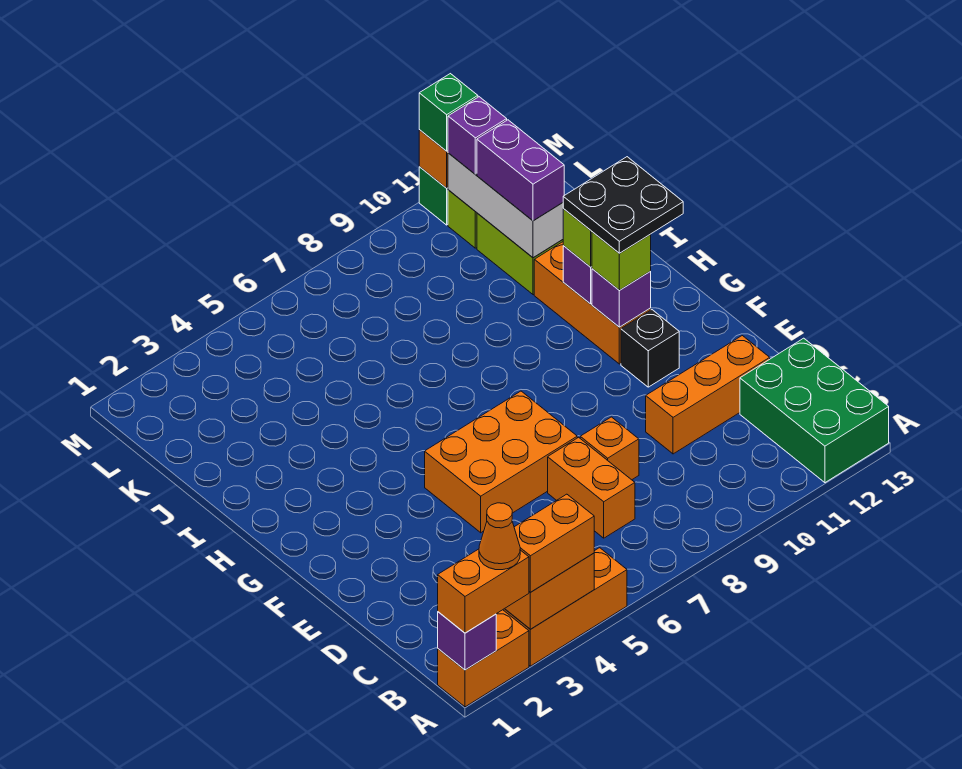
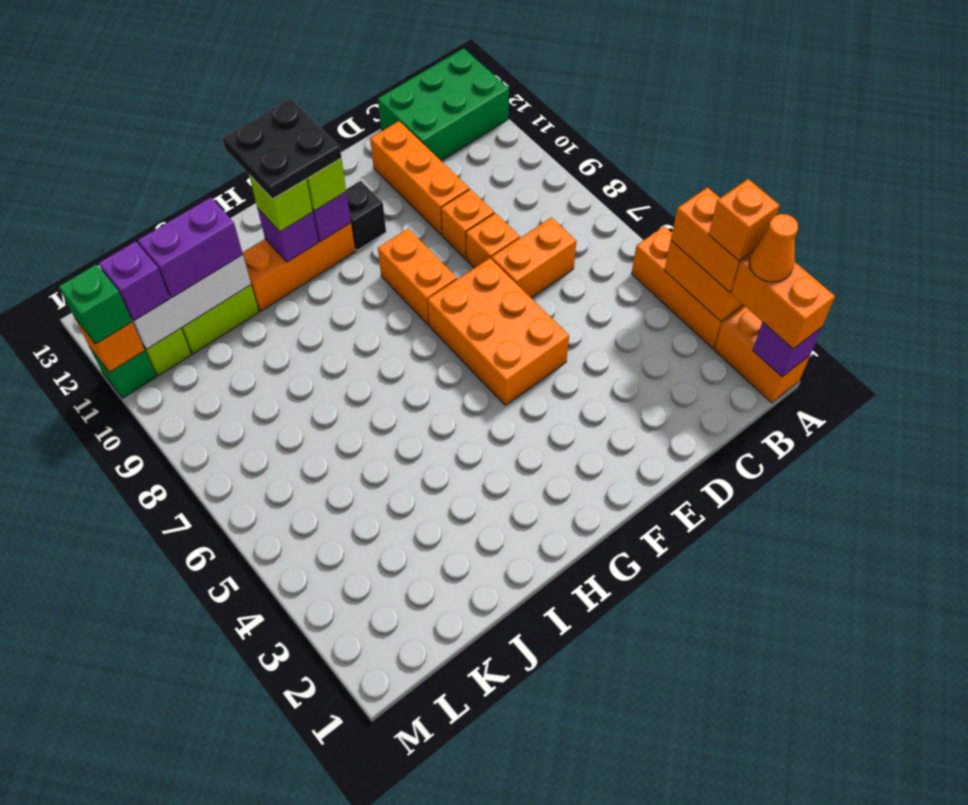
none -> orange 1x1 brick [709,179,780,261]
none -> orange 1x1 brick [441,189,494,259]
none -> orange 1x2 brick [378,229,457,325]

